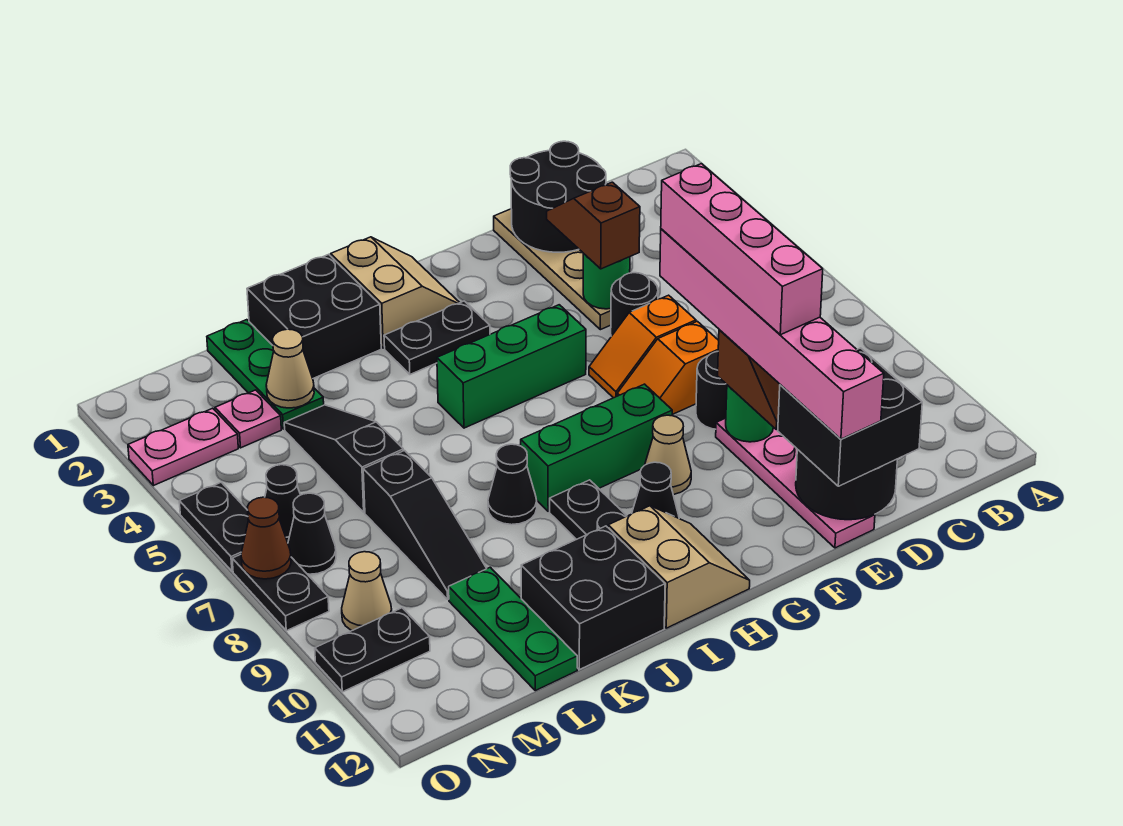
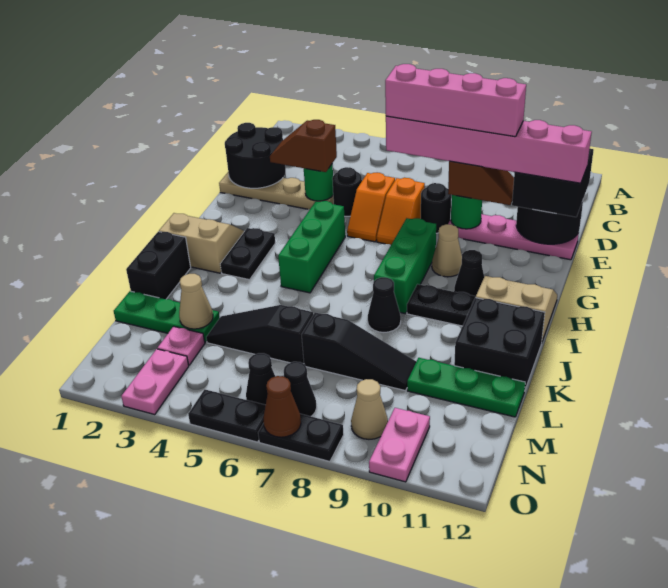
black 2x2 brick [247,254,381,378] -> black 1x2 brick [126,232,191,299]
black 1x2 plate [315,608,430,692] -> pink 1x2 plate [369,408,430,482]

